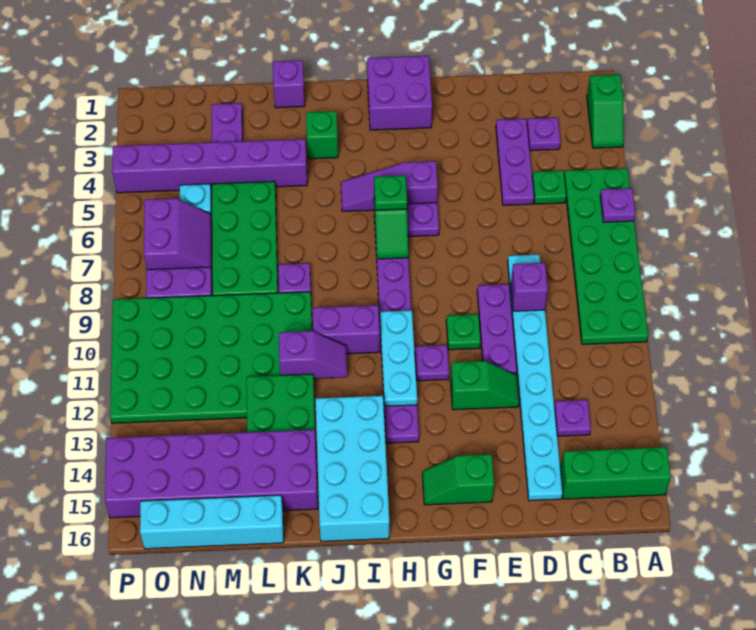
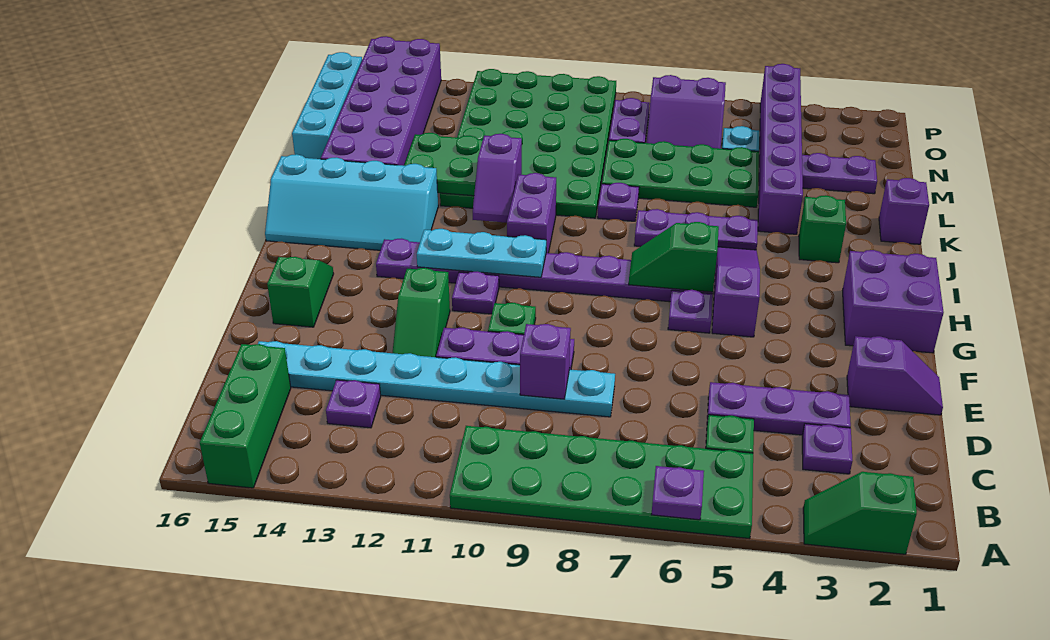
none -> purple 1x2 slope [847,336,943,415]
green 1x1 plate [374,176,407,210] -> none
cyan 2x4 brick [315,396,389,541] -> cyan 2x4 slope [265,154,438,250]
none -> purple 1x3 plate [634,209,758,250]

